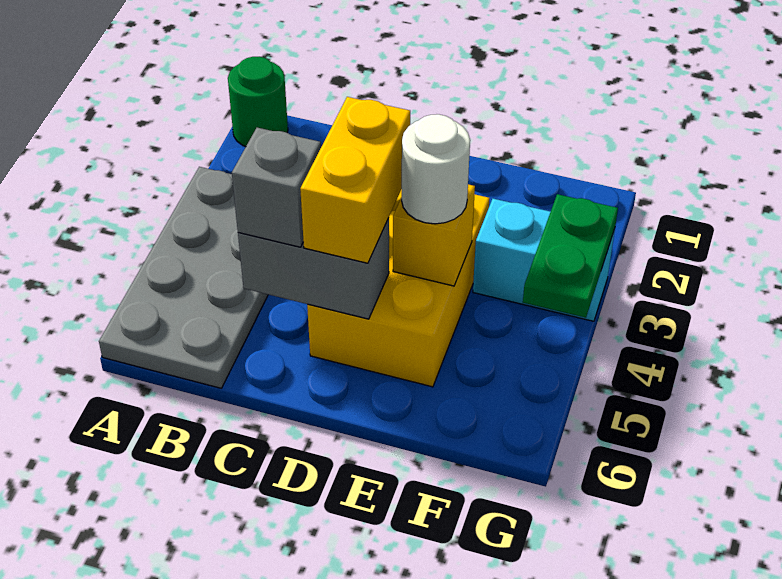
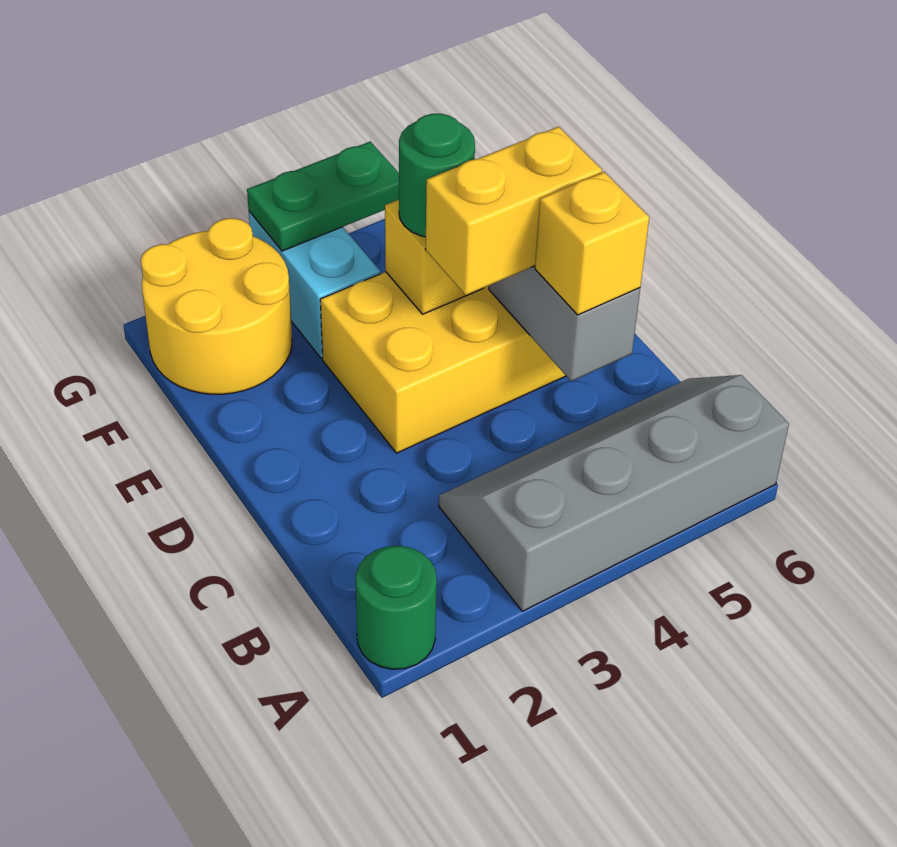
grey 2x4 plate [99,167,268,388] -> grey 2x4 slope [439,375,789,611]
grey 1x1 brick [232,128,321,247] -> yellow 1x1 brick [535,172,649,315]
white 1x1 round brick [402,114,470,224] -> green 1x1 round brick [399,114,475,237]
none -> yellow 2x2 round brick [141,218,292,394]

